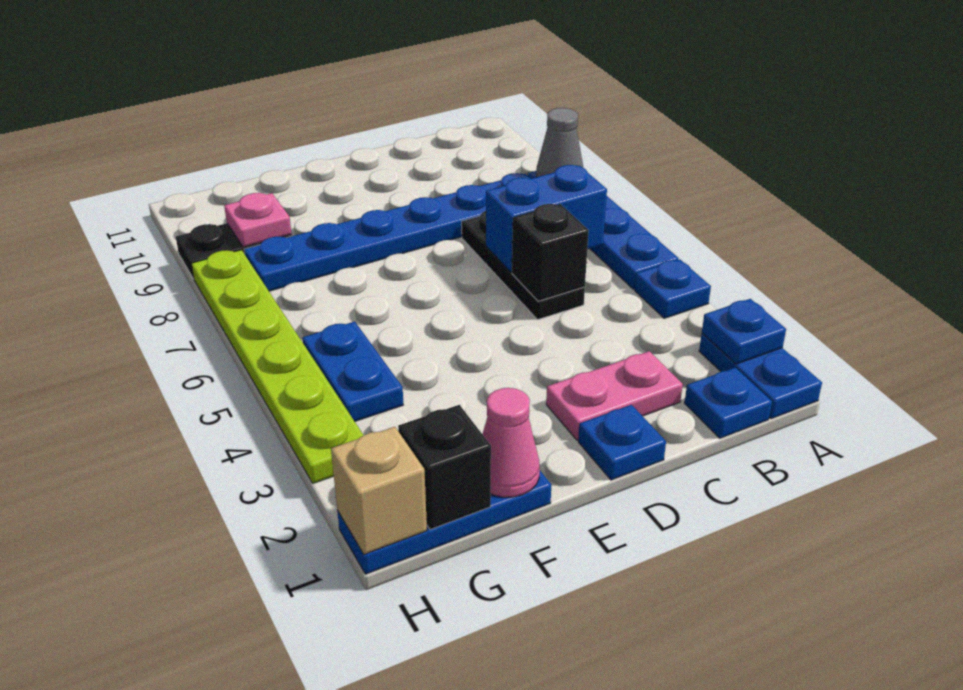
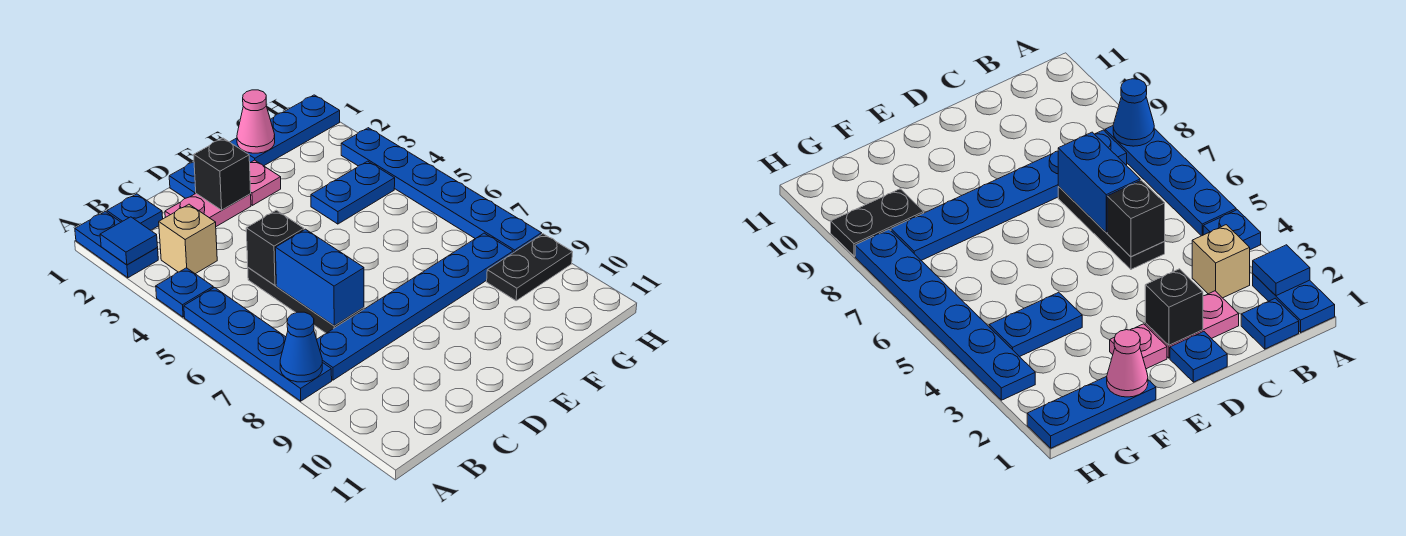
blue 1x1 plate [702,299,786,364] -> blue 1x1 tile [100,217,158,265]
grey 1x1 cone [536,108,583,177] -> blue 1x1 cone [280,312,322,382]
blue 1x2 brick [486,165,607,272] -> blue 1x2 brick turned to [275,229,364,326]
black 1x1 brick [398,405,491,530] -> black 1x1 brick moved to [194,138,251,210]
blue 1x2 plate [302,322,403,421] -> blue 1x2 plate turned to [311,161,395,224]
pink 1x1 plate [224,193,292,247] -> pink 1x1 plate moved to [250,160,281,205]
tan 1x1 brick [331,427,427,554] -> tan 1x1 brick moved to [159,204,217,274]
lime 1x6 plate [191,250,363,483] -> blue 1x6 plate [341,128,541,253]

